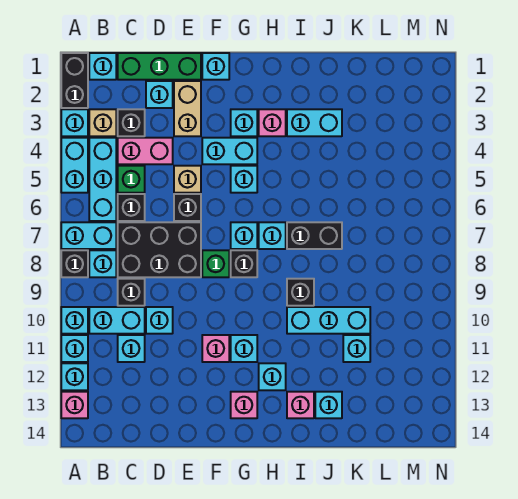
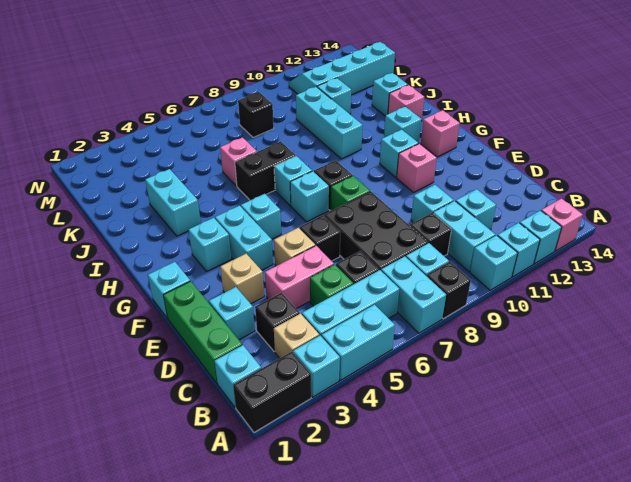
pink 1x2 brick [118,138,173,164] -> pink 1x2 brick turned to [265,246,334,309]
tan 1x2 brick [174,81,201,136] -> tan 1x1 brick [220,254,264,304]
pink 1x1 brick [259,109,286,136] -> pink 1x1 brick moved to [220,137,257,186]
black 1x2 brick [287,222,342,249] -> black 1x2 brick turned to [235,142,296,200]
black 1x1 brick [287,279,314,306] -> black 1x1 brick moved to [238,92,274,137]
none -> cyan 2x4 slope [289,42,395,95]

